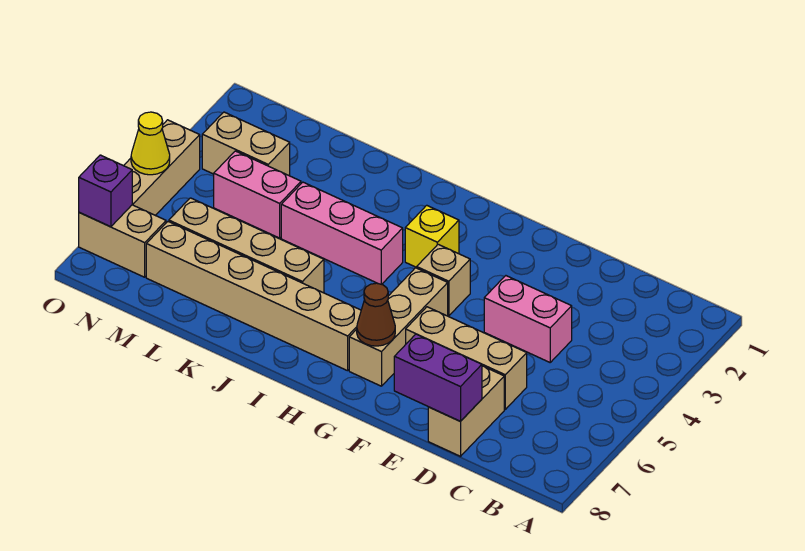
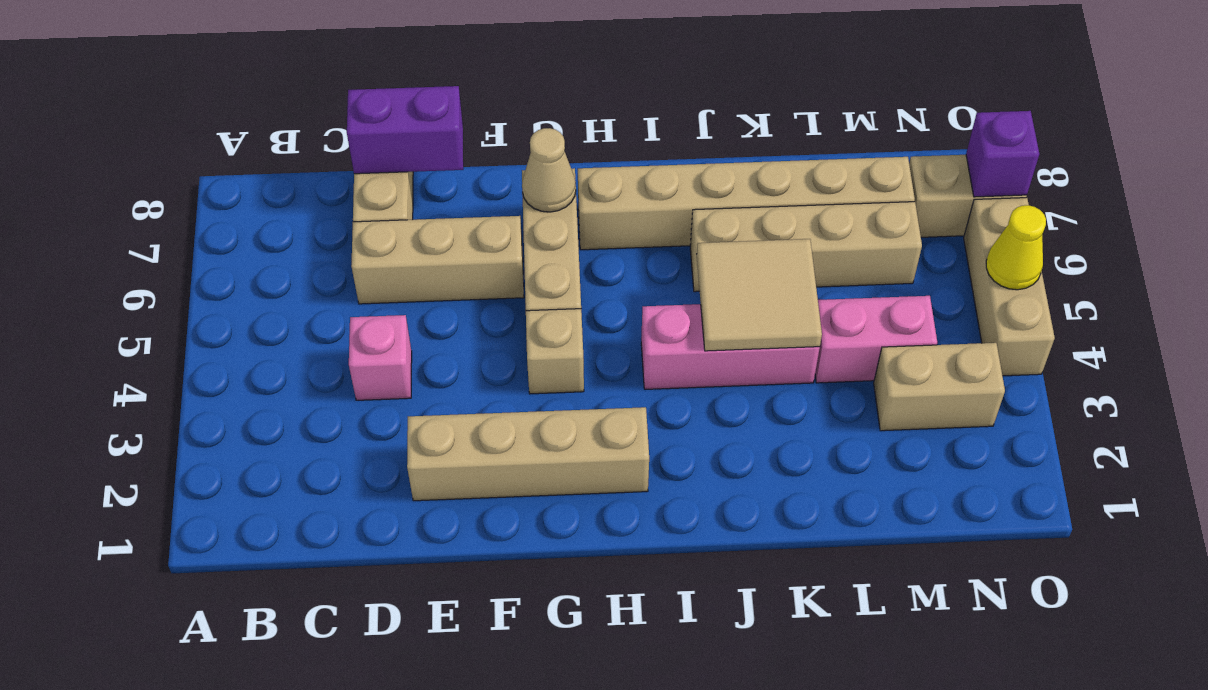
pink 1x2 brick [484,276,572,362] -> pink 1x1 brick [349,315,412,400]
none -> tan 1x4 brick [407,407,649,501]
brown 1x1 cone [357,283,395,346] -> tan 1x1 cone [522,128,576,212]
yellow 1x1 brick [405,205,459,267] -> none
none -> tan 2x2 tile [697,239,822,351]

